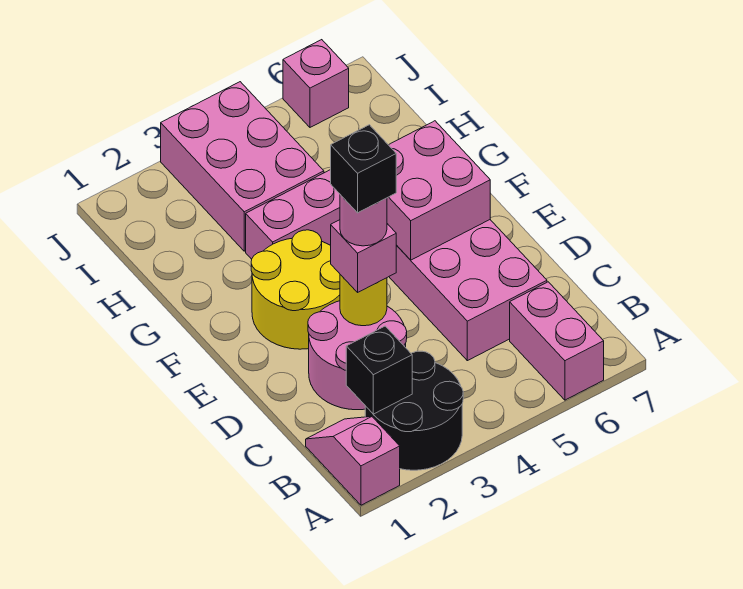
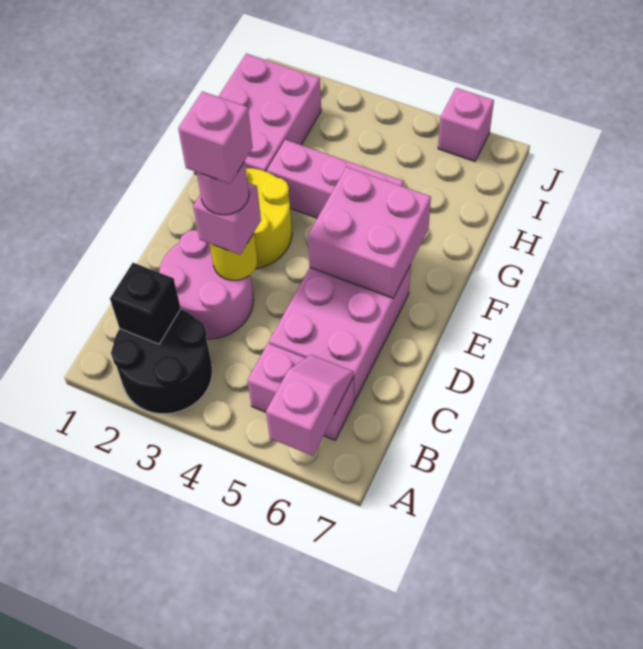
pink 1x2 slope [306,417,400,505] -> pink 1x2 slope moved to [266,355,354,456]
pink 1x2 brick [510,282,604,400] -> pink 1x2 brick turned to [247,343,354,440]
black 1x1 brick [331,125,396,213] -> pink 1x1 brick [178,91,253,184]
pink 2x3 brick [161,82,324,251] -> pink 2x3 brick moved to [194,54,321,175]

